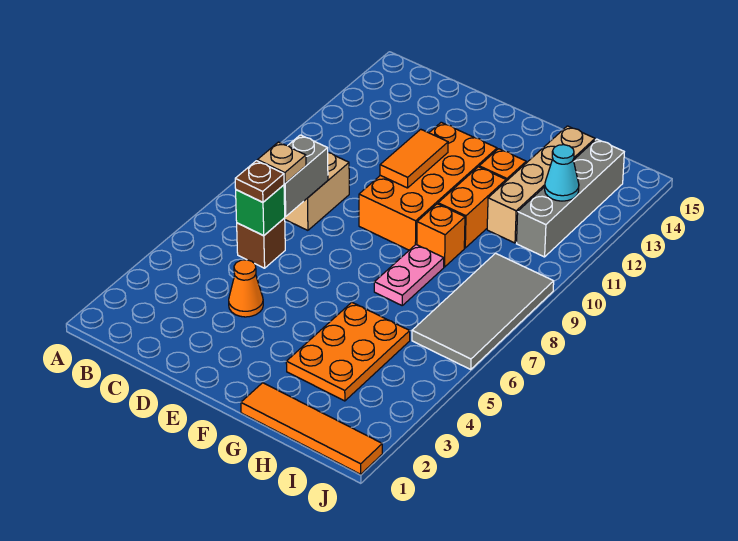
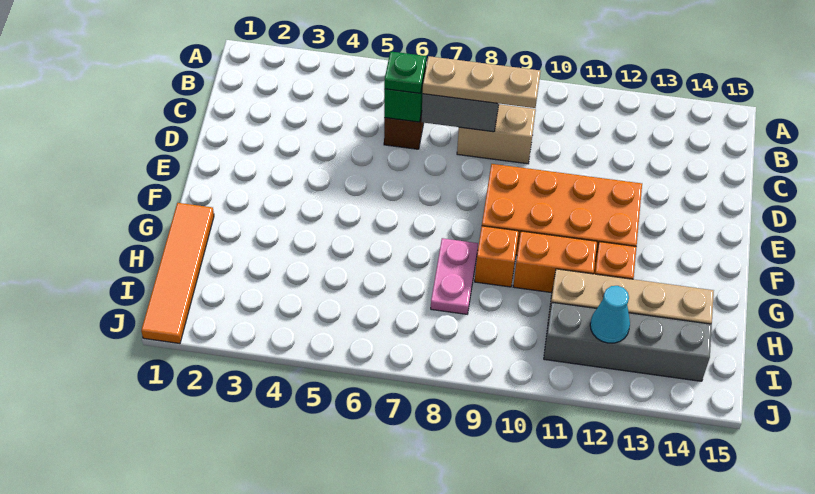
brown 1x1 plate [235,161,284,202] -> green 1x1 plate [384,52,426,93]
tan 1x1 plate [257,142,306,183] -> tan 1x3 plate [423,56,541,108]
orange 1x1 cone [229,260,263,317] -> none
orange 1x2 tile [380,129,448,188] -> none
orange 2x3 plate [286,302,410,401] -> none
pink 1x2 plate [374,245,444,305] -> pink 1x2 plate turned to [431,238,478,314]
grey 2x4 tile [412,253,554,370] -> none

